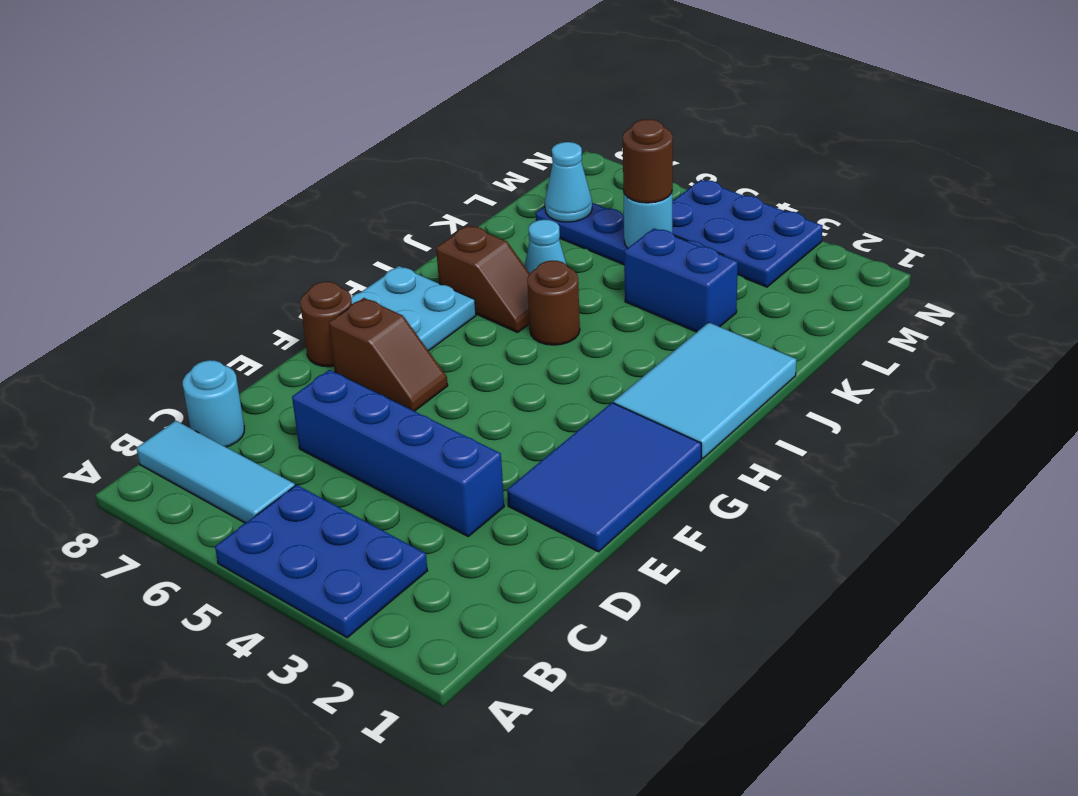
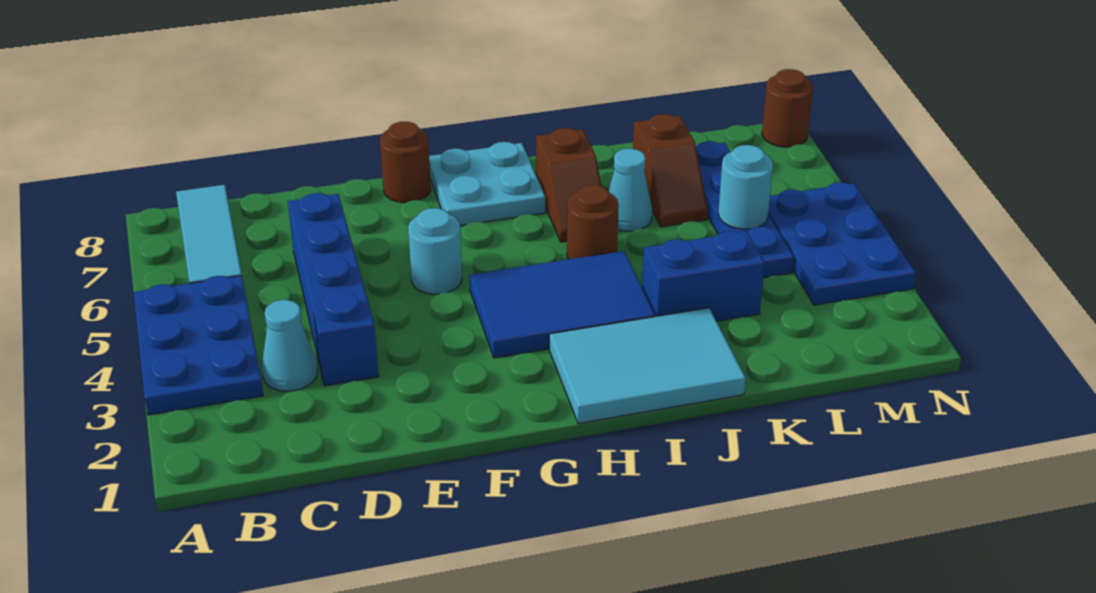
cyan 1x1 round brick [183,360,244,447] -> cyan 1x1 round brick moved to [408,208,462,294]
blue 2x3 tile [507,403,701,552] -> blue 2x3 tile moved to [470,251,655,358]
brown 1x2 slope [329,298,448,411] -> brown 1x2 slope moved to [633,114,708,227]
blue 1x2 brick [624,228,738,332] -> blue 1x2 brick turned to [642,231,765,321]
brown 1x1 round brick [623,119,673,203] -> brown 1x1 round brick moved to [762,69,813,147]
cyan 1x1 cone [545,142,592,222] -> cyan 1x1 cone moved to [262,300,317,391]

